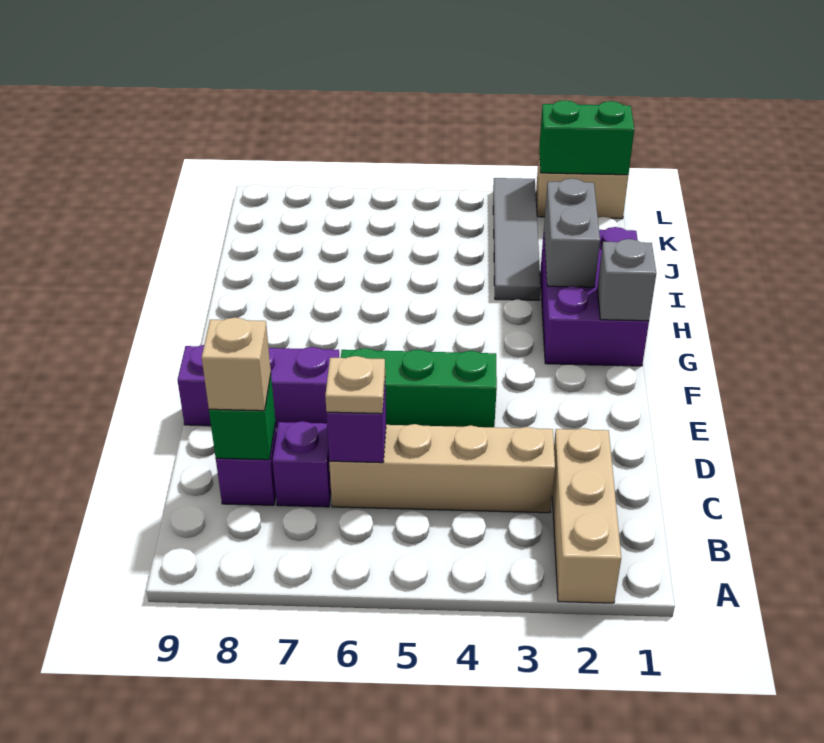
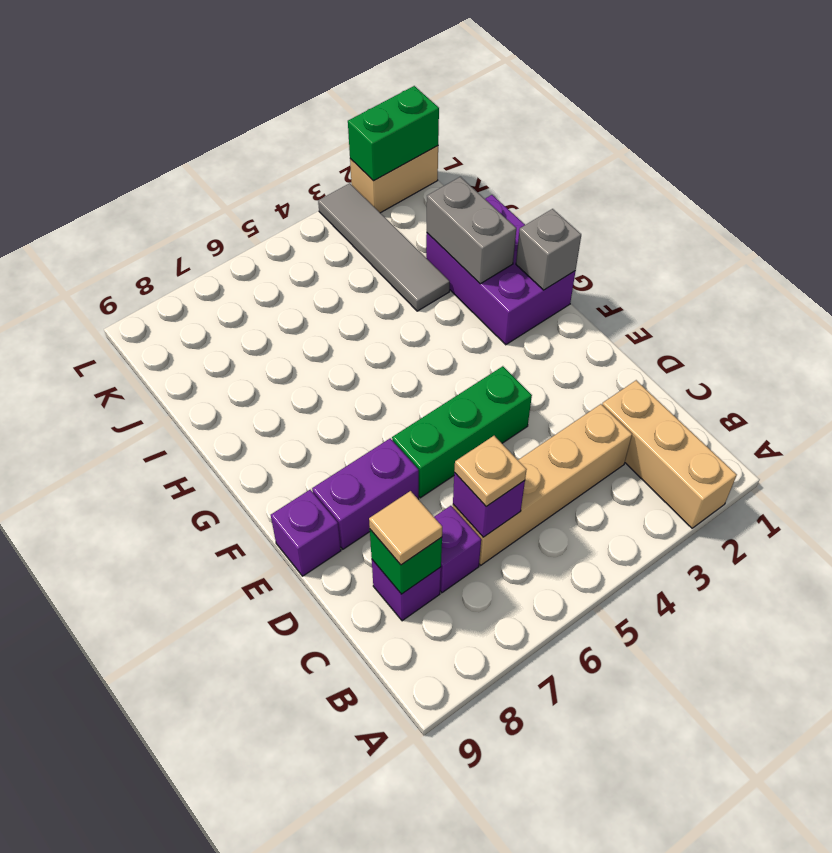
tan 1x1 brick [202,317,271,411] -> tan 1x1 tile [369,491,442,565]

